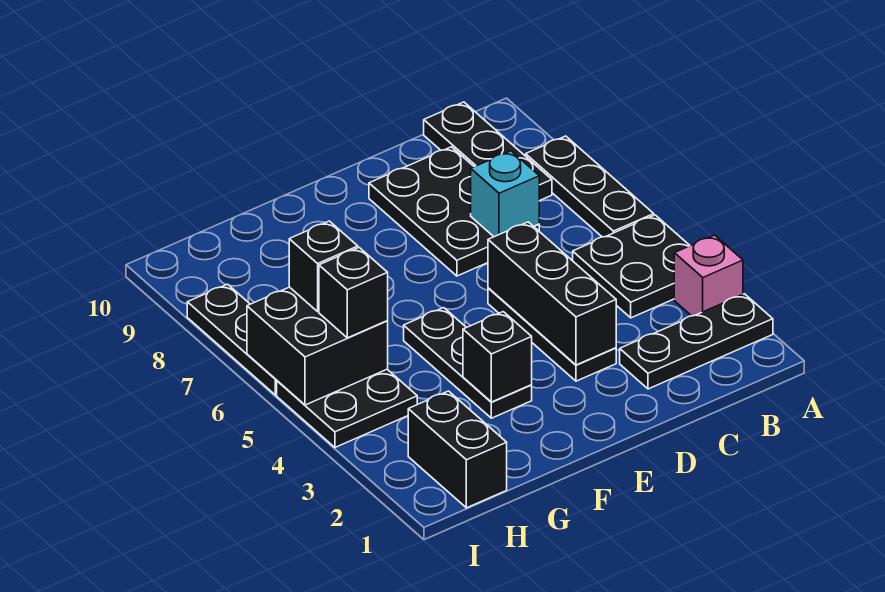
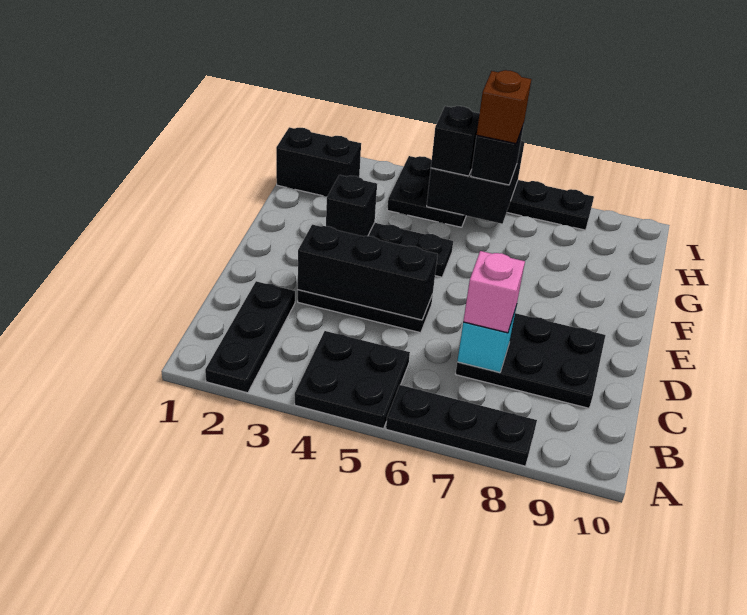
pink 1x1 brick [674,235,743,316] -> pink 1x1 brick moved to [463,251,525,333]
black 1x3 plate [424,102,552,201] -> none
none -> brown 1x1 brick [477,70,531,144]

